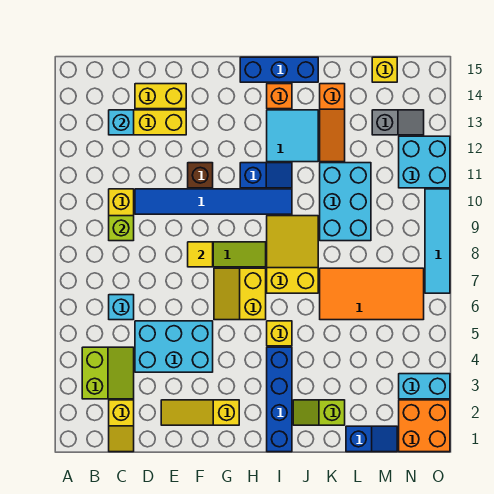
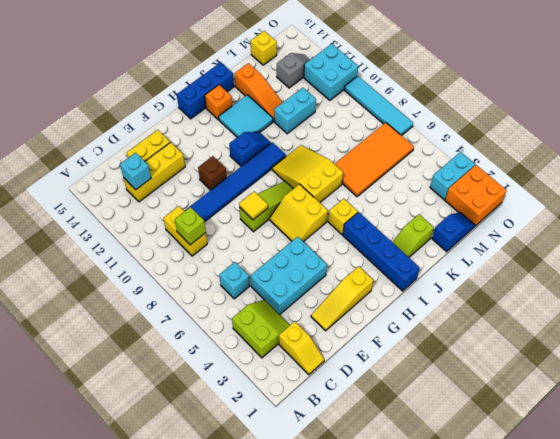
cyan 2x3 brick [320,163,371,241] -> cyan 1x2 brick [274,88,316,134]

